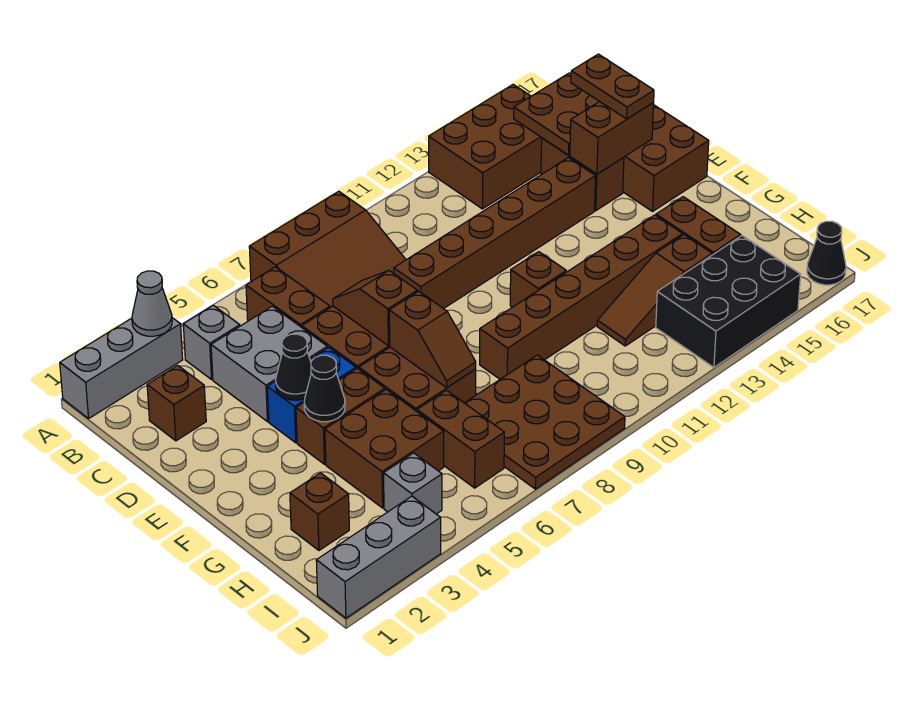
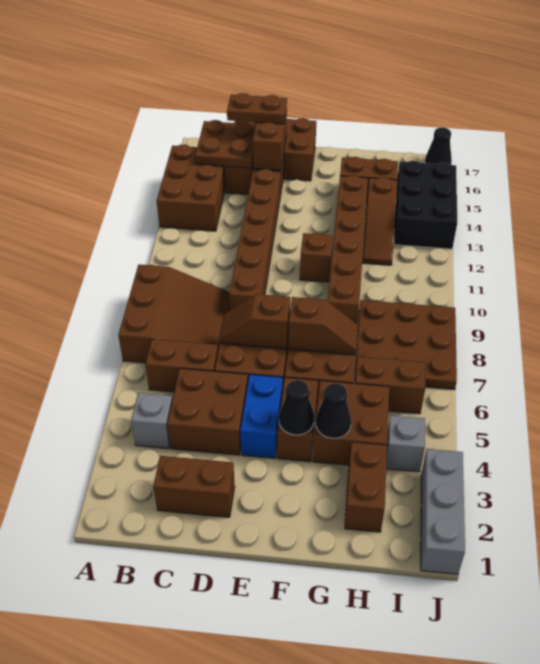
grey 1x3 brick [60,318,183,418] -> none
grey 1x1 cone [132,271,172,336] -> none
brown 1x1 brick [147,365,206,441] -> brown 1x2 brick [153,456,235,517]
grey 2x2 brick [211,306,327,422] -> brown 2x2 brick [167,368,248,455]
black 1x1 cone [276,334,311,400] -> black 1x1 cone moved to [316,383,351,438]
brown 1x1 brick [290,473,349,550] -> brown 1x2 brick [345,442,387,532]

